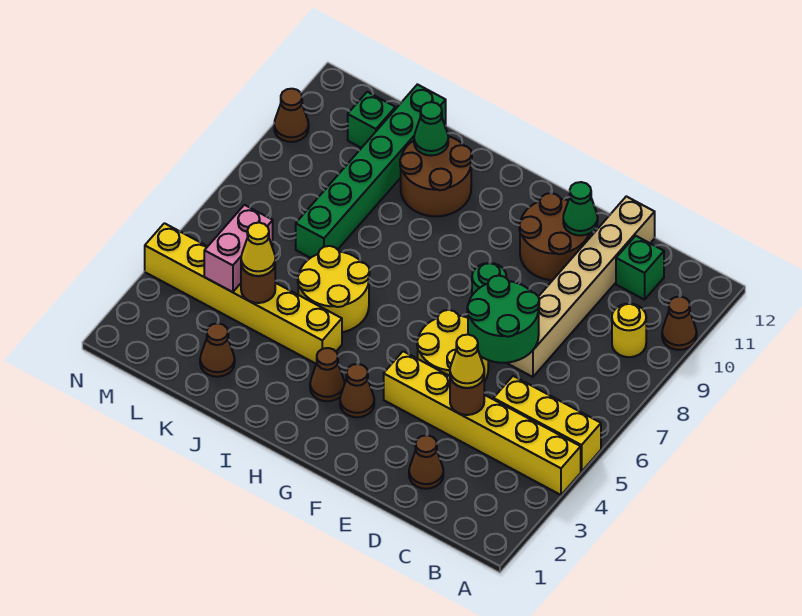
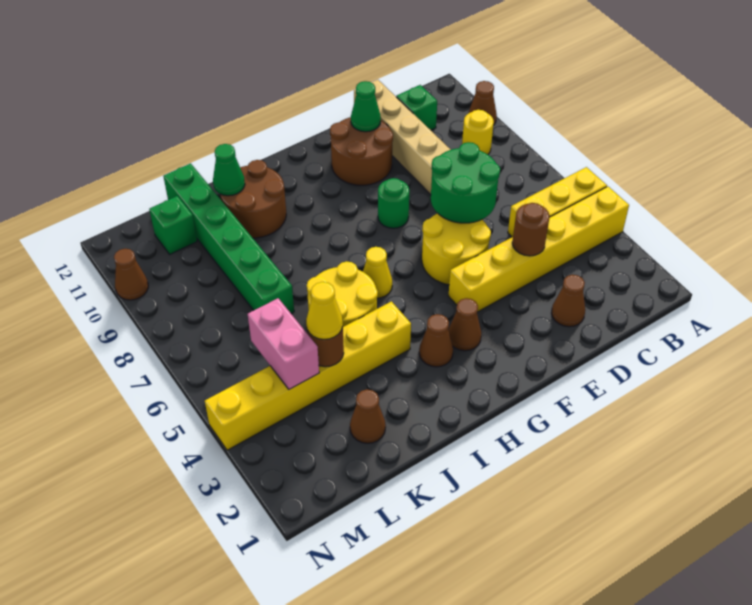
yellow 1x1 cone [450,335,484,388] -> yellow 1x1 cone moved to [363,247,392,298]

